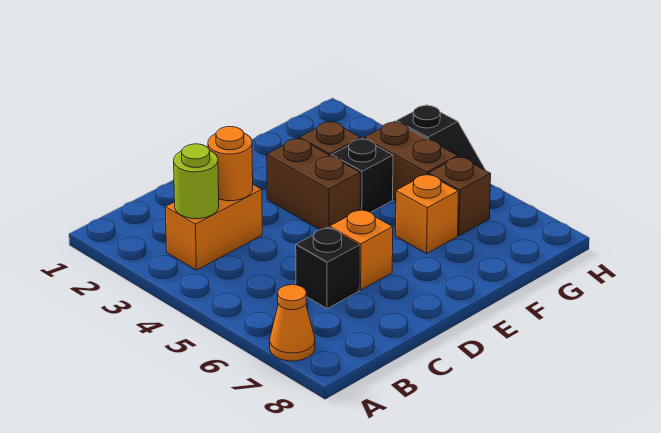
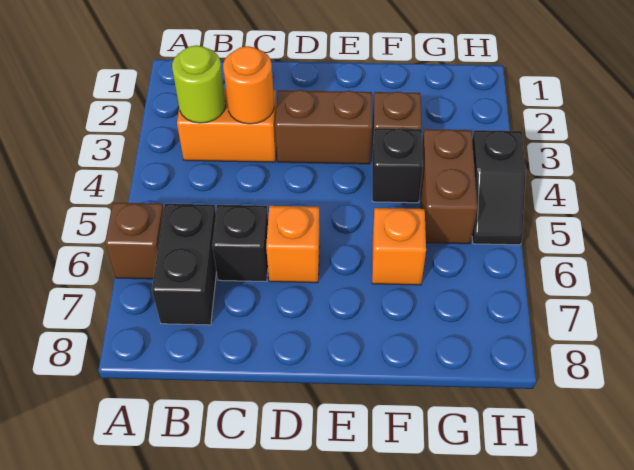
orange 1x1 cone [270,285,315,361] -> none
none -> black 1x2 brick [152,204,217,325]
brown 1x2 brick [267,138,360,230] -> brown 1x2 brick turned to [275,90,372,164]
brown 1x1 brick [429,156,491,236] -> brown 1x1 brick moved to [105,203,164,279]

